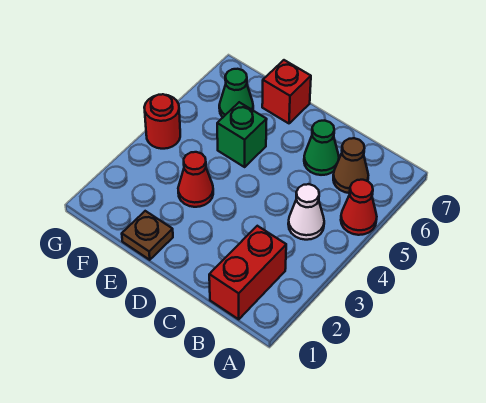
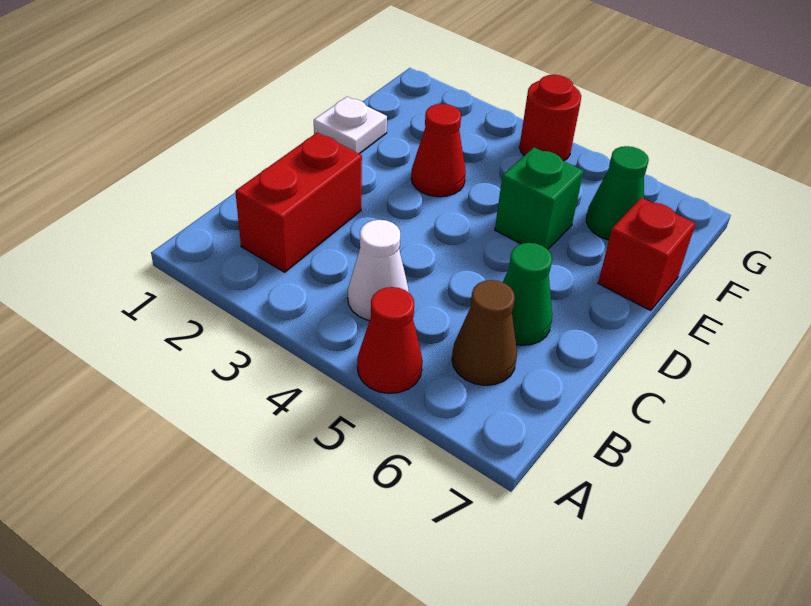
red 1x2 brick [209,226,286,319] -> red 1x2 brick turned to [235,132,362,272]
brown 1x1 plate [122,211,173,260] -> white 1x1 plate [314,97,387,154]

